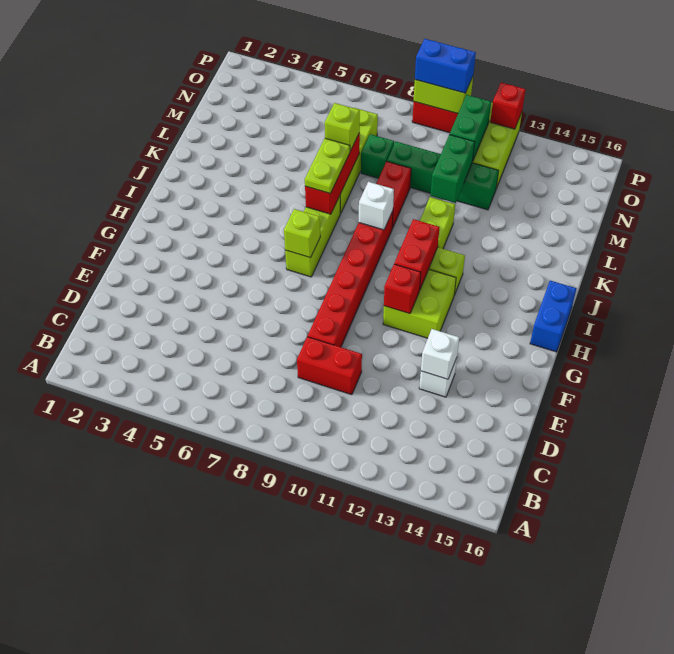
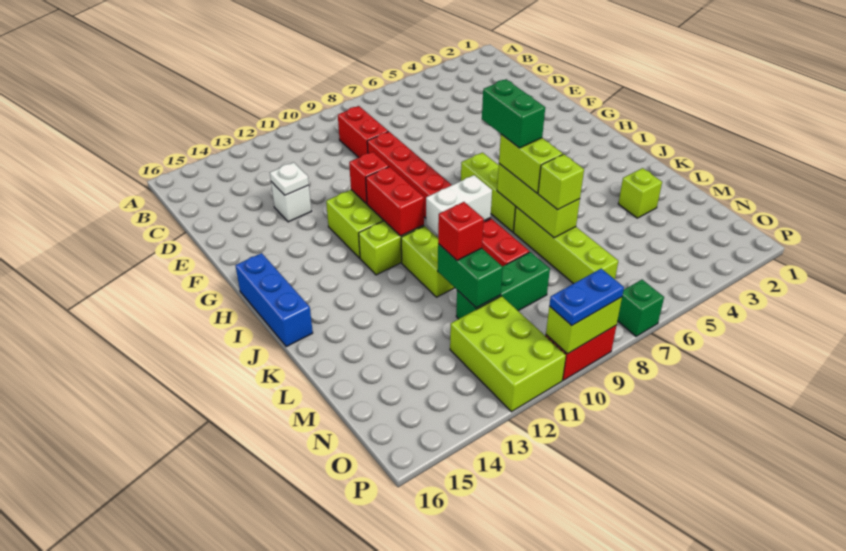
red 1x2 brick [297,337,362,395] -> red 1x2 brick turned to [338,106,388,157]
white 1x1 brick [421,329,459,379] -> white 1x1 plate [270,162,309,195]
lime 1x1 brick [284,209,320,258] -> lime 1x1 brick moved to [618,168,662,218]
blue 1x2 brick [530,281,577,352] -> blue 1x3 brick [235,253,313,347]
red 1x3 brick [305,133,360,214] -> lime 1x3 brick [497,164,580,238]
lime 1x2 plate [305,138,350,194] -> lime 1x2 brick [499,134,563,193]
white 1x1 brick [359,182,394,230] -> white 1x2 brick [426,175,492,235]
green 1x1 brick [361,134,394,178] -> green 1x1 brick moved to [617,280,664,336]
green 1x4 brick [387,142,499,210] -> green 1x3 brick [456,252,550,319]
green 1x2 brick [450,95,491,160] -> green 1x2 brick moved to [482,79,545,148]
blue 1x2 brick [415,39,476,93] -> blue 1x2 plate [549,269,624,325]
red 1x1 brick [490,83,526,129] -> red 1x1 brick moved to [438,202,484,261]

